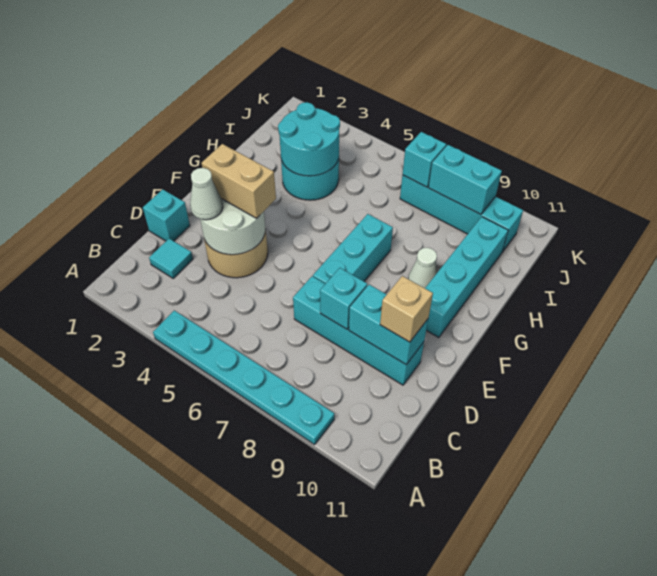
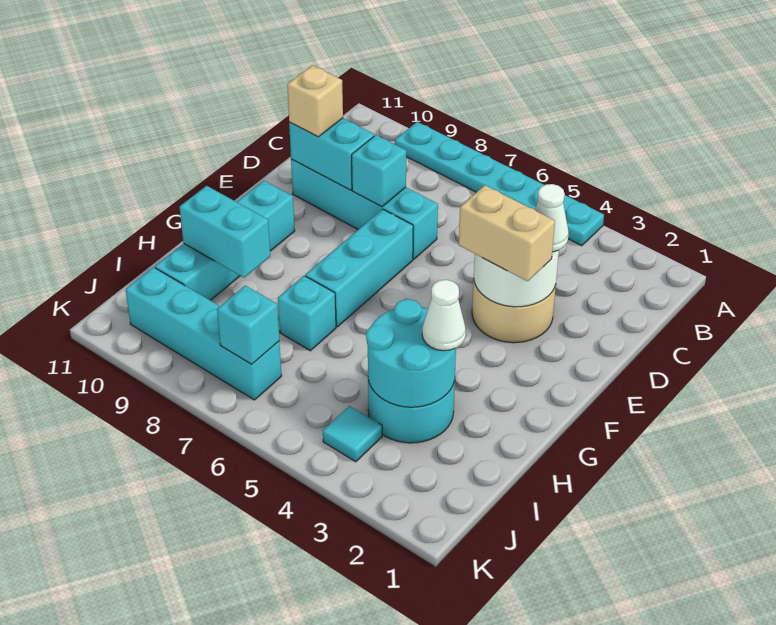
cyan 1x1 tile [149,239,193,278] -> cyan 1x1 tile moved to [323,406,382,462]
cyan 1x1 brick [143,189,190,241] -> cyan 1x1 brick moved to [278,276,336,351]
white 1x1 cone [408,248,437,288] -> white 1x1 cone moved to [422,280,466,351]
cyan 1x2 brick [429,145,502,214] -> cyan 1x2 brick moved to [180,186,270,278]

